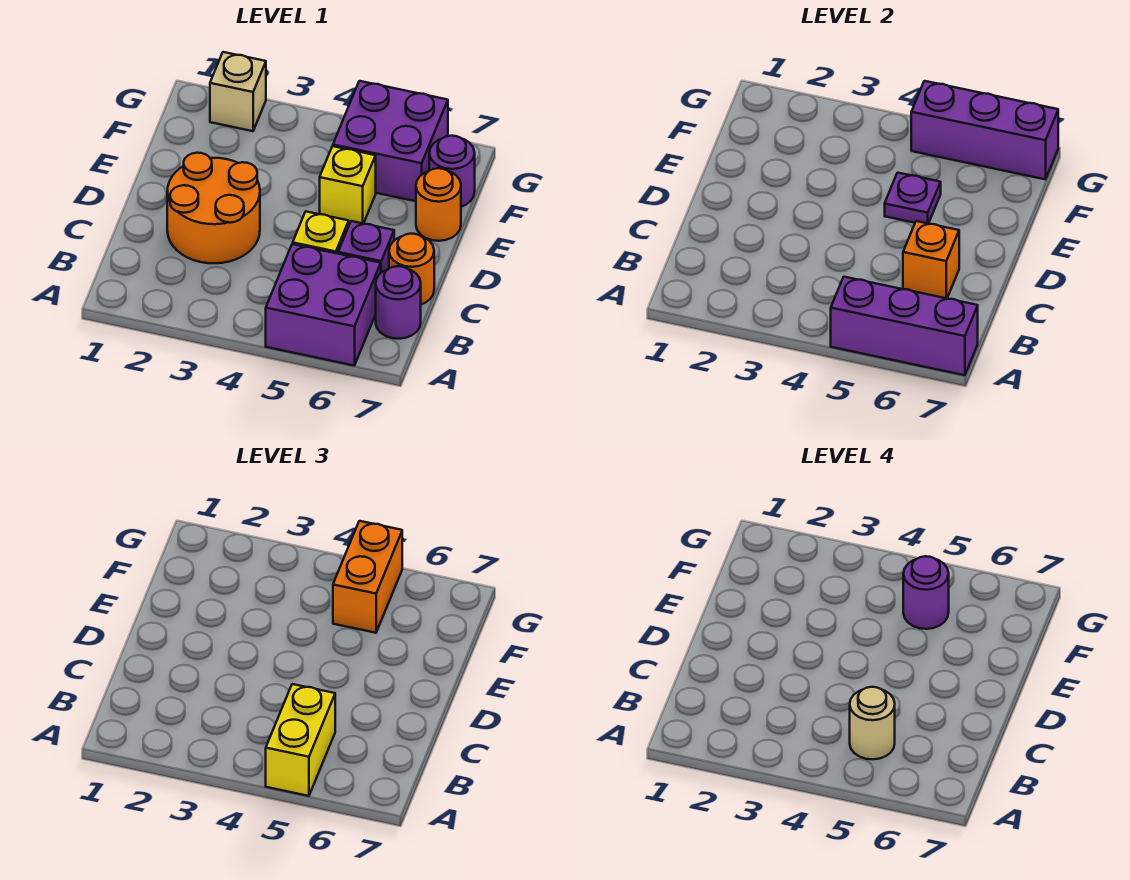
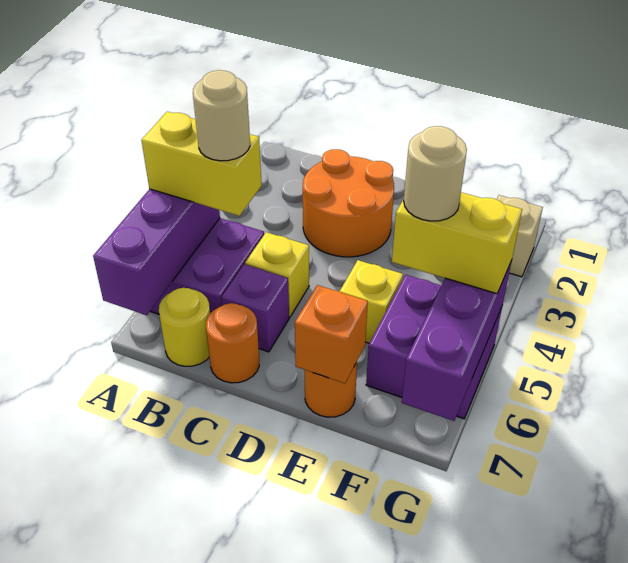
purple 1x1 round brick [376,266,421,339] -> yellow 1x1 round brick [159,288,210,366]
orange 1x1 brick [903,221,959,298] -> orange 1x1 brick moved to [295,285,368,383]
purple 1x1 plate [885,173,941,224] -> none
orange 1x2 brick [333,521,402,633] -> yellow 1x2 brick [392,192,522,294]
purple 1x1 round brick [903,556,949,629] -> tan 1x1 round brick [404,126,467,221]
purple 1x1 round brick [429,136,475,207] -> none

